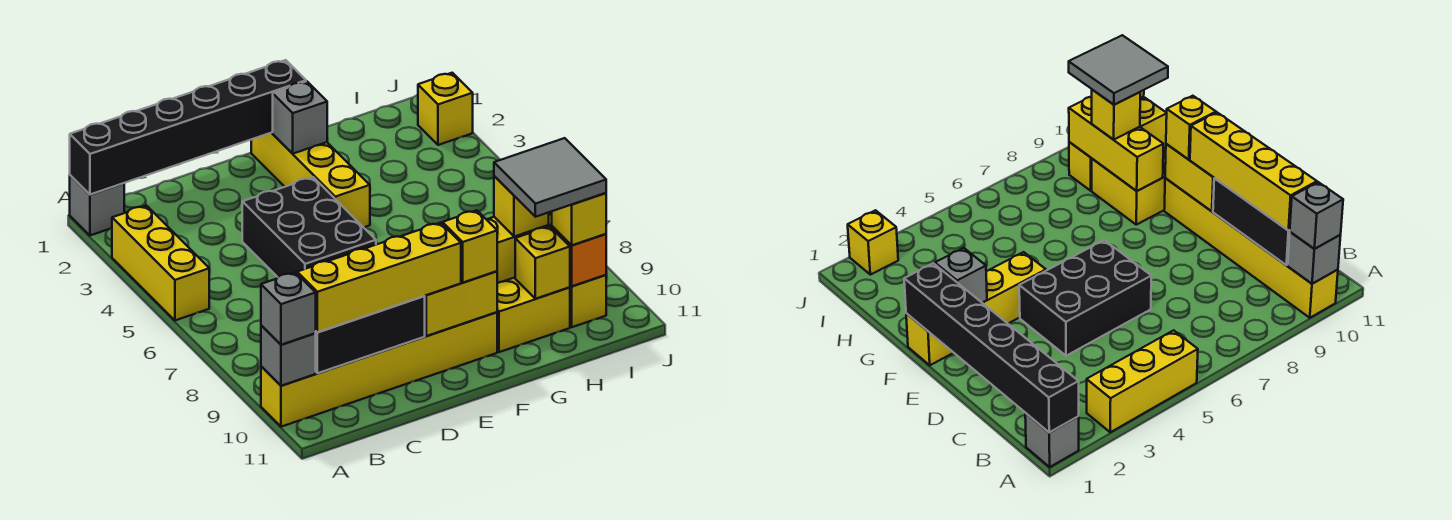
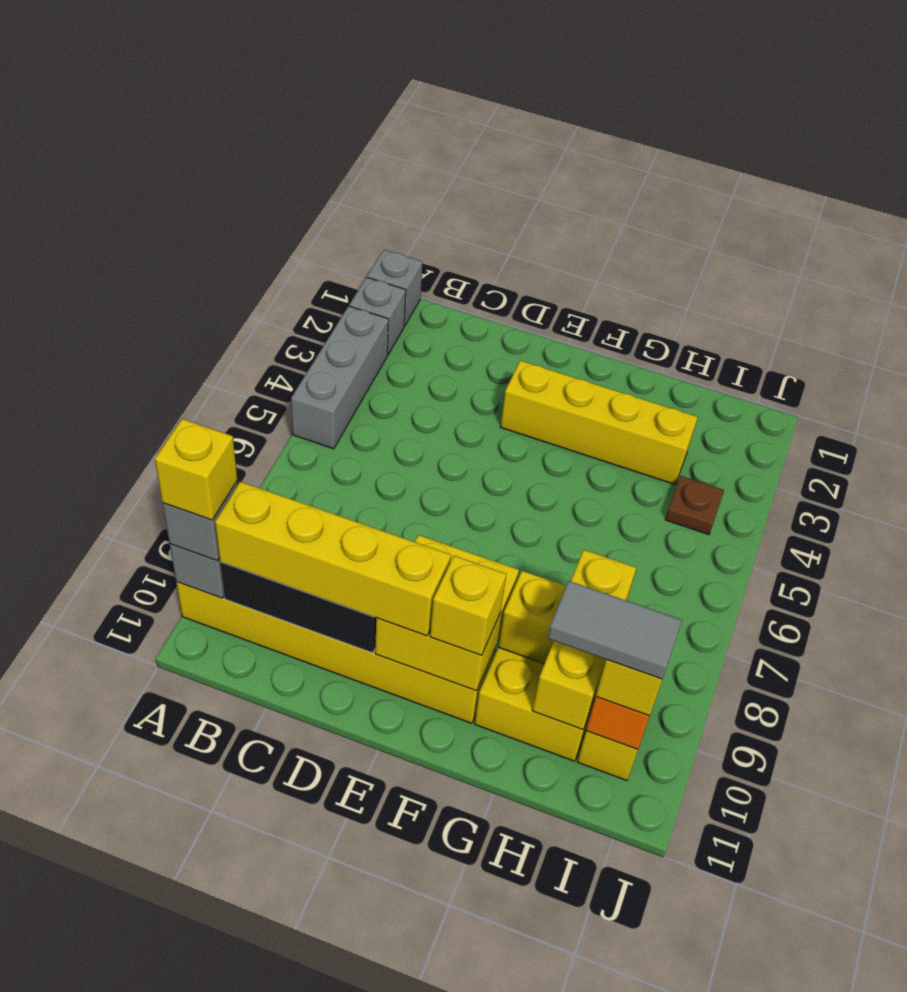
black 1x6 brick [70,60,306,195] -> none
yellow 1x3 brick [112,206,209,320] -> grey 1x3 brick [291,306,389,449]
black 2x3 brick [242,177,376,277] -> none
yellow 1x2 brick [425,271,497,336] -> yellow 2x2 brick [375,535,519,691]
yellow 1x4 brick [251,132,370,227] -> yellow 1x4 brick turned to [501,361,698,484]
grey 1x1 brick [273,81,327,154] -> grey 1x1 brick moved to [349,277,406,355]
grey 2x2 tile [494,138,606,217] -> grey 1x2 tile [548,581,682,679]
none -> brown 1x1 plate [665,476,724,535]
yellow 1x1 brick [418,73,473,145] -> yellow 1x1 brick moved to [155,419,237,520]

